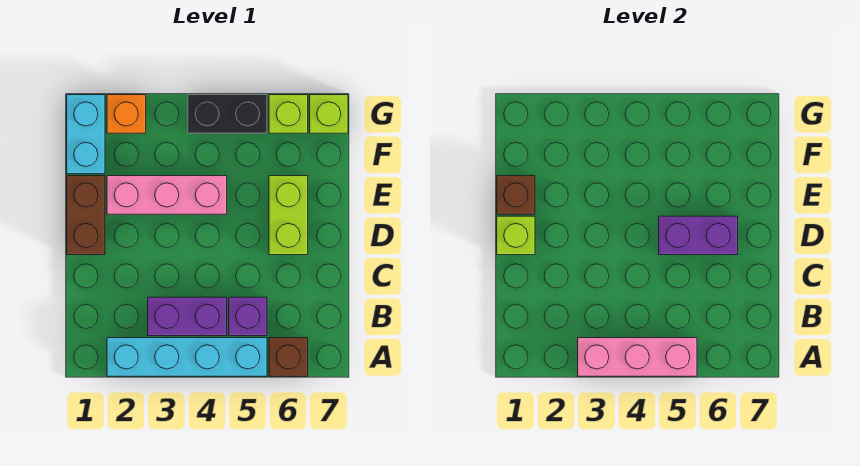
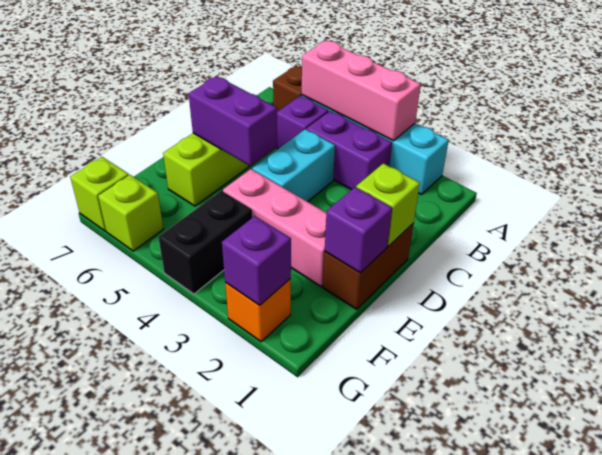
brown 1x1 brick [497,176,535,214] -> purple 1x1 brick [325,187,392,273]
cyan 1x2 brick [67,95,105,174] -> cyan 1x2 brick moved to [252,129,335,202]
none -> purple 1x1 brick [222,216,291,306]
black 1x2 brick [188,95,267,133] -> black 1x2 brick turned to [158,191,252,294]

